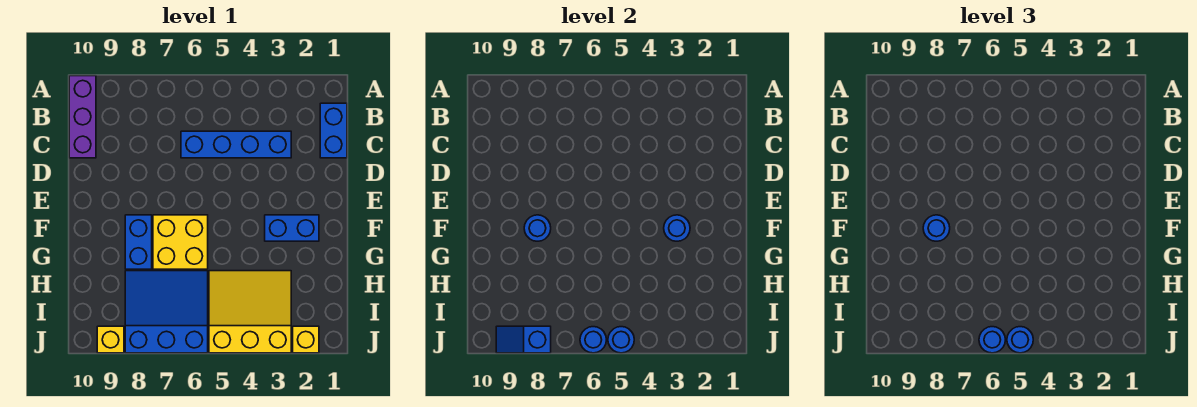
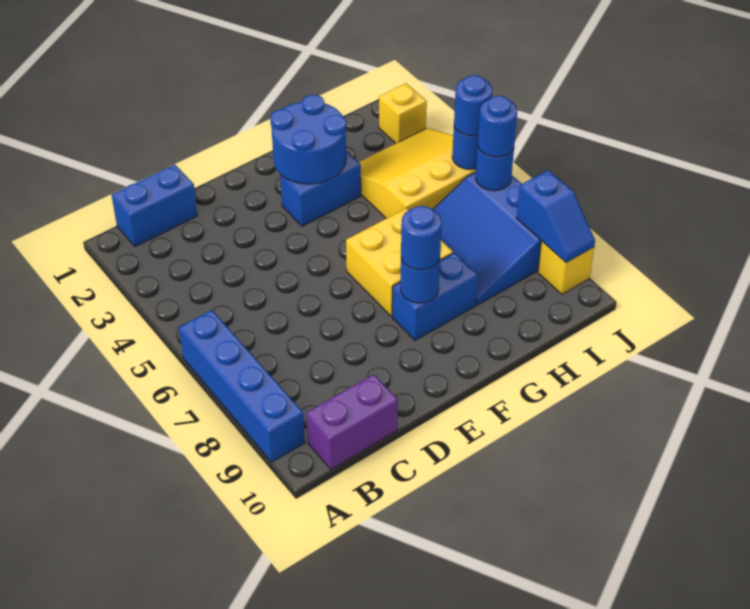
purple 1x3 brick [69,76,96,158] -> purple 1x2 brick [306,374,398,469]
blue 1x4 brick [181,131,291,158] -> blue 1x4 brick moved to [179,310,305,462]
blue 1x2 brick [265,215,319,241] -> blue 1x2 brick turned to [280,151,361,226]
blue 1x1 round brick [664,215,690,241] -> blue 2x2 round brick [270,95,346,184]
yellow 3x3 slope [209,271,291,353] -> yellow 3x3 slope turned to [358,128,476,219]

